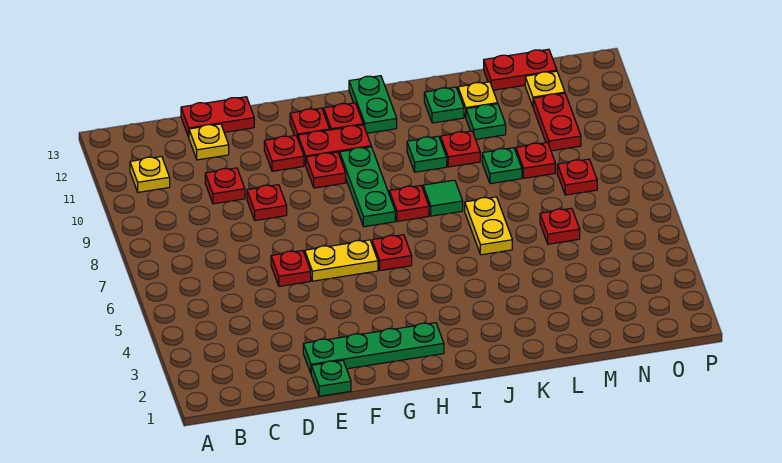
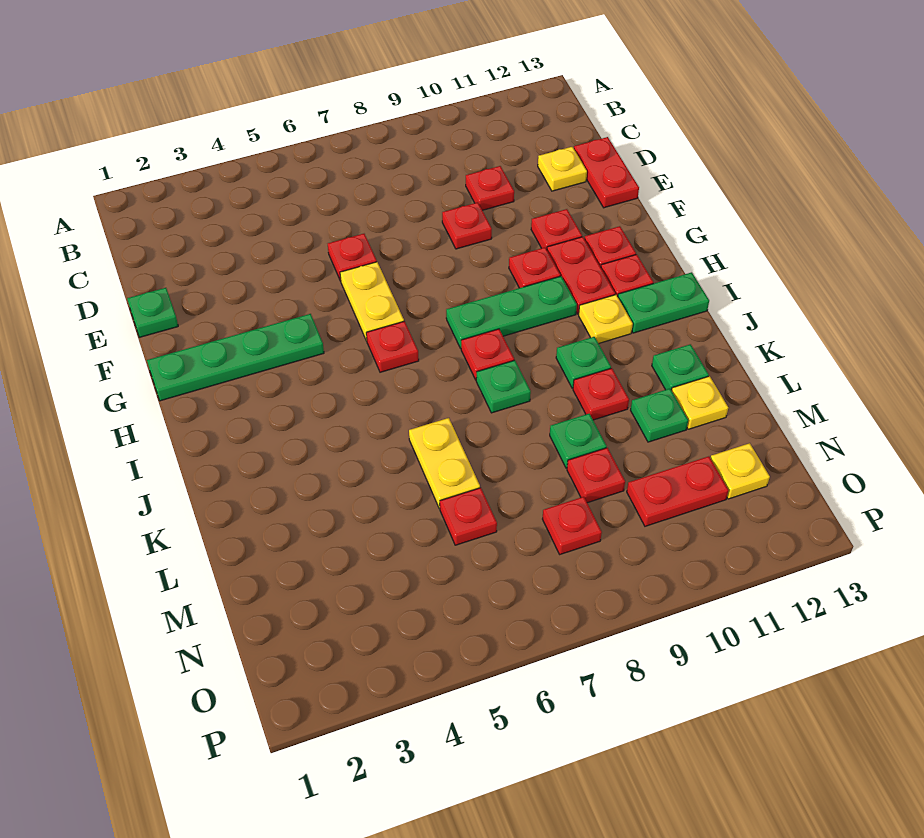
yellow 1x1 plate [130,156,170,192] -> yellow 1x1 plate moved to [579,295,633,344]
green 1x4 plate [303,323,444,373] -> green 1x4 plate turned to [147,314,324,401]
green 1x1 tile [423,180,463,216] -> green 1x1 plate [476,360,531,413]
yellow 1x2 plate [465,197,512,255] -> yellow 1x2 plate turned to [409,418,480,508]
red 1x2 plate [484,49,557,90] -> none

